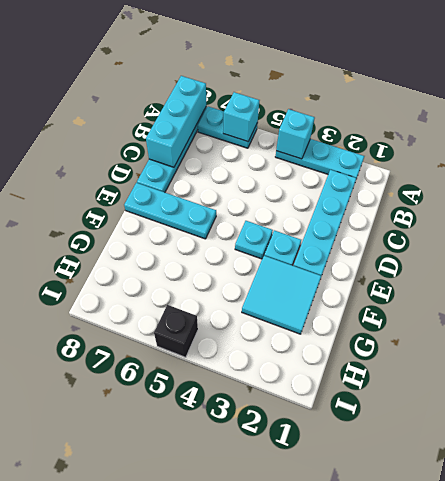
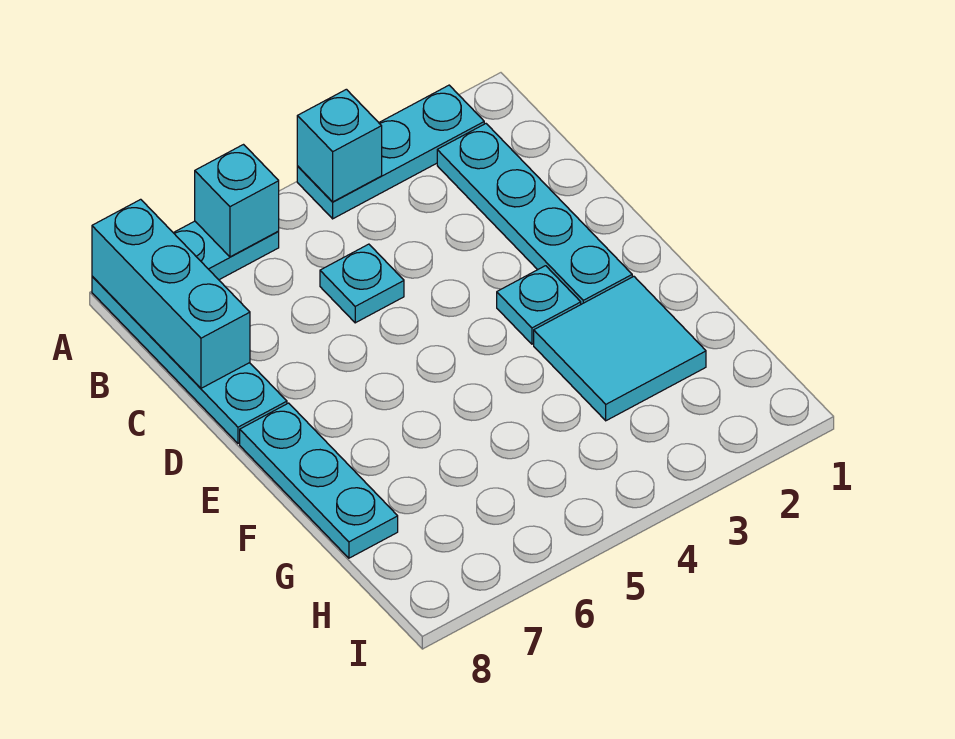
cyan 1x1 plate [235,221,273,259] -> cyan 1x1 plate moved to [320,244,404,323]
cyan 1x3 plate [124,183,216,239] -> cyan 1x3 plate turned to [240,403,398,558]
black 1x1 brick [154,305,198,357] -> none

